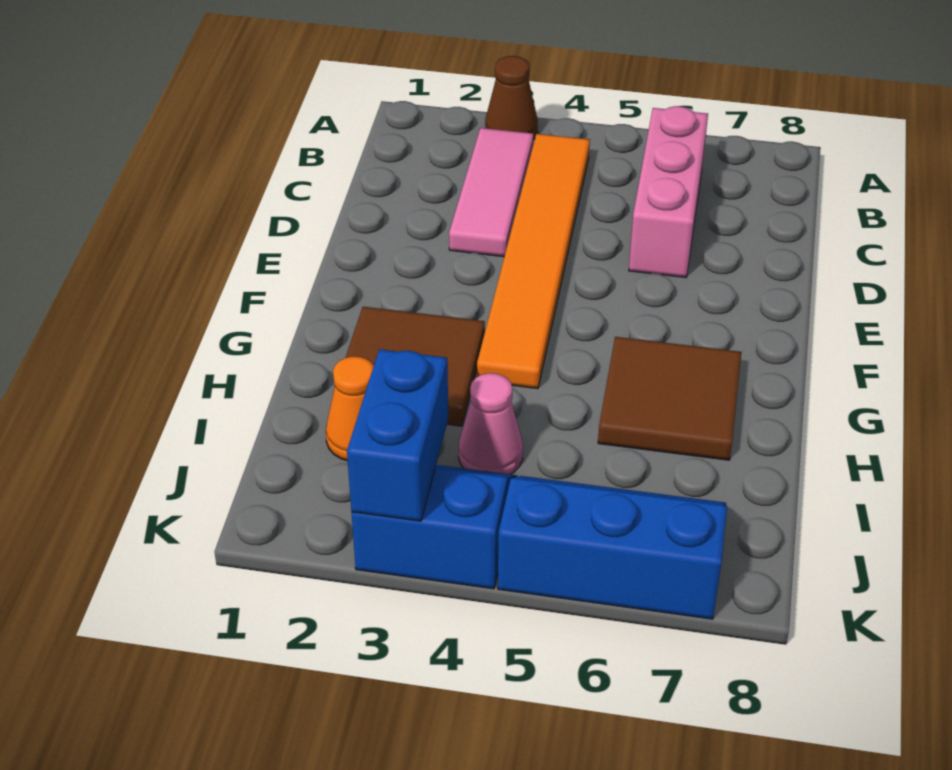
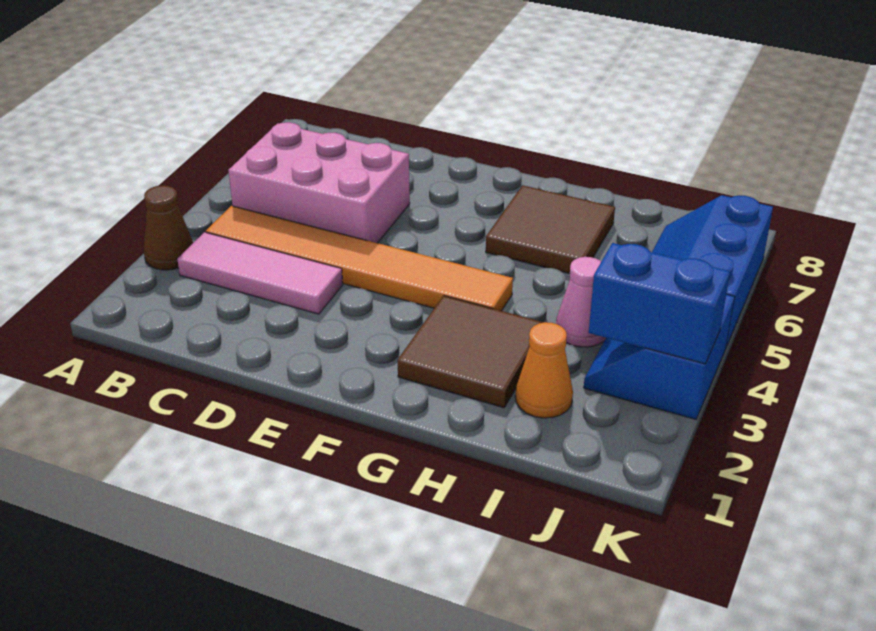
pink 1x3 brick [629,106,708,277] -> pink 2x3 brick [228,122,410,243]

